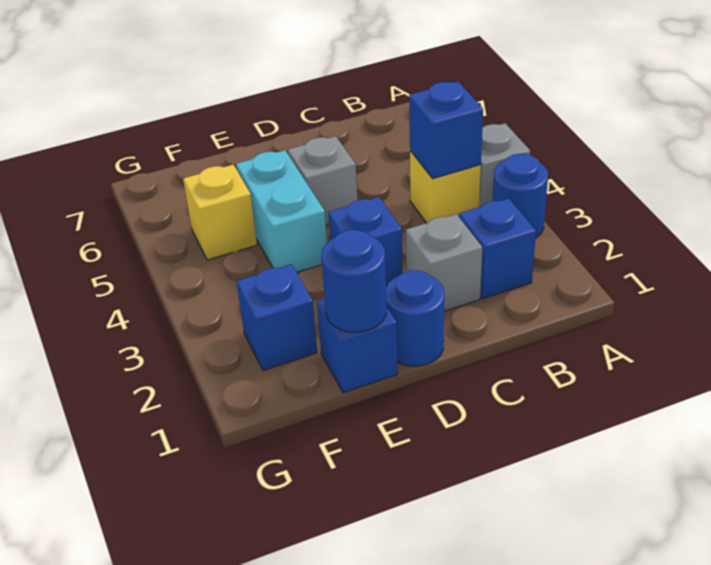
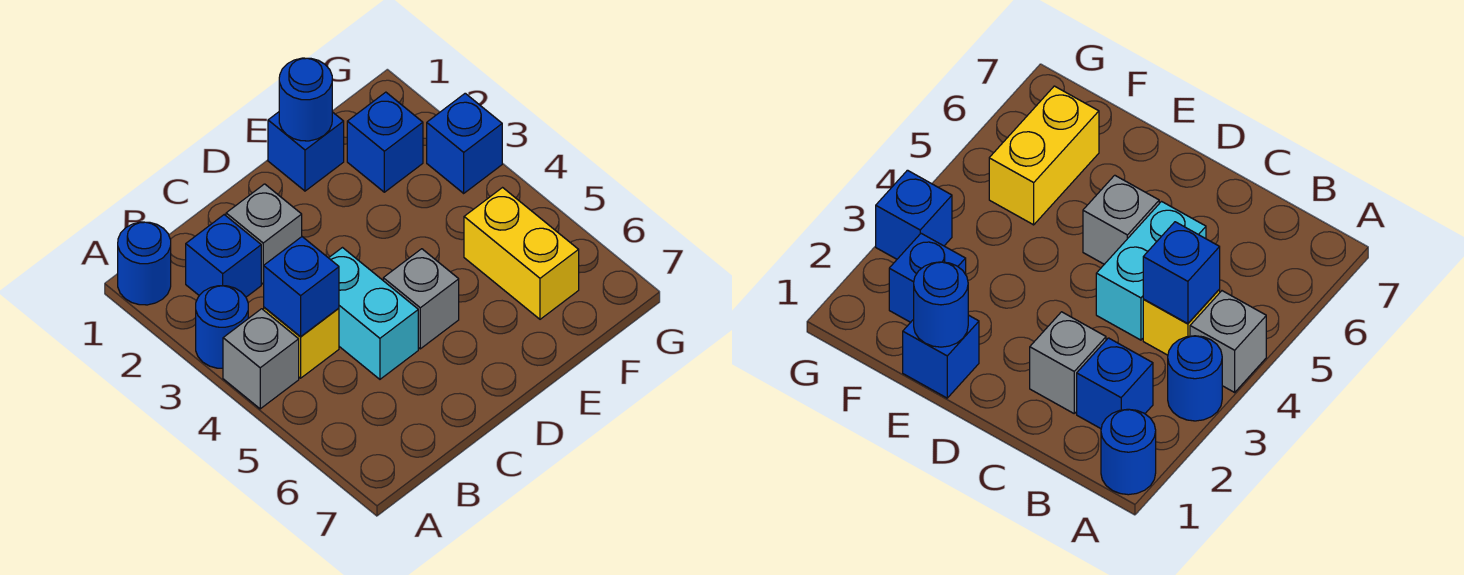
blue 1x1 round brick [386,270,444,366] -> blue 1x1 round brick moved to [118,222,171,305]
blue 1x1 brick [328,197,403,286] -> blue 1x1 brick moved to [427,93,502,193]
cyan 1x2 brick [236,150,327,272] -> cyan 1x2 brick moved to [329,248,418,379]
yellow 1x1 brick [183,164,257,260] -> yellow 1x2 brick [464,188,579,319]

